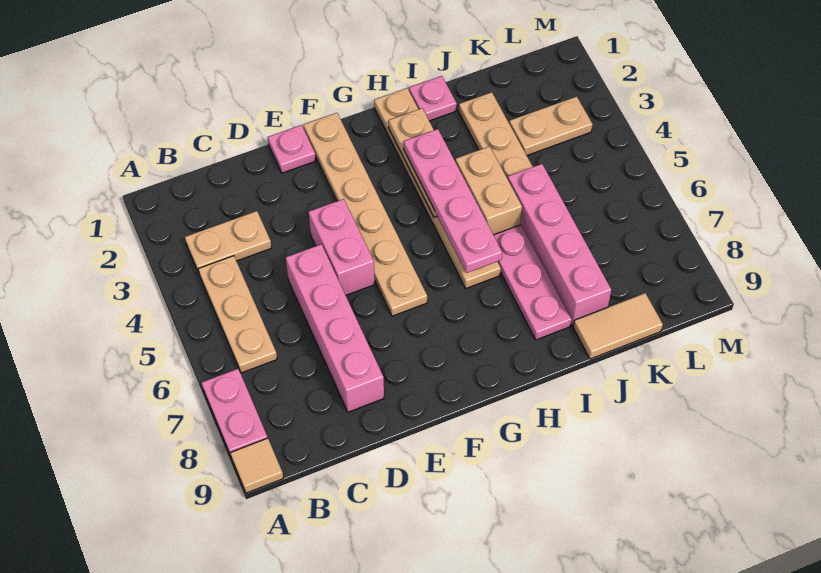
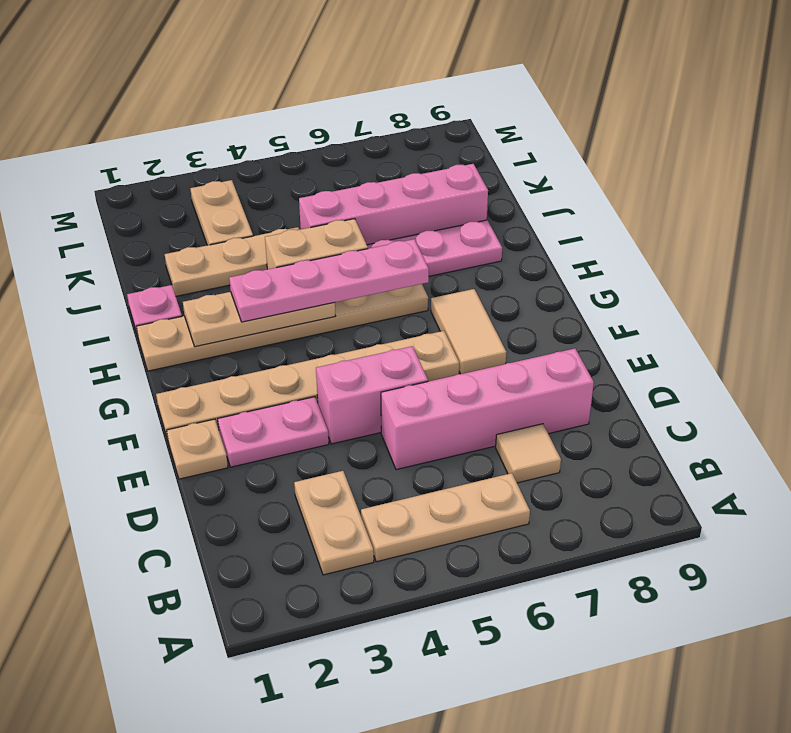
pink 1x2 plate [202,369,267,456] -> pink 1x2 plate moved to [218,397,329,467]
tan 1x1 tile [231,438,283,493] -> tan 1x1 tile moved to [496,424,561,483]
pink 1x1 plate [268,125,316,173] -> tan 1x1 plate [167,419,228,479]
tan 1x2 tile [573,293,663,359] -> tan 1x2 tile moved to [431,289,506,374]

